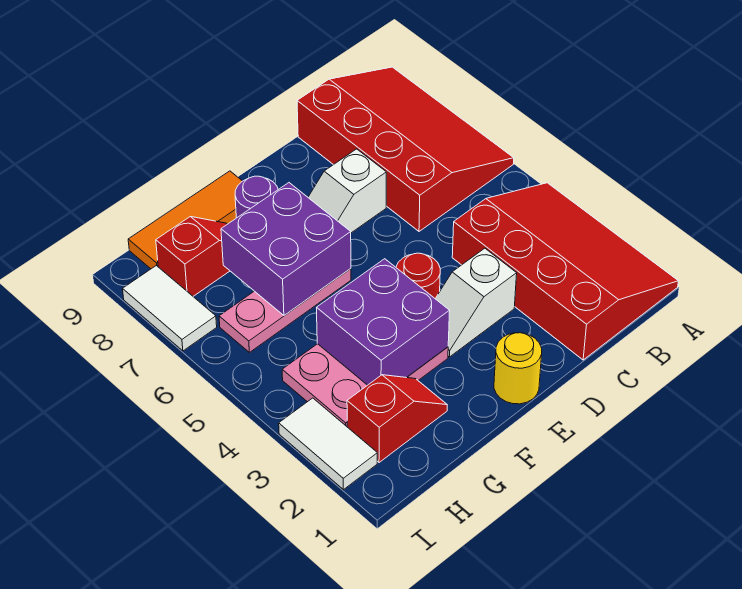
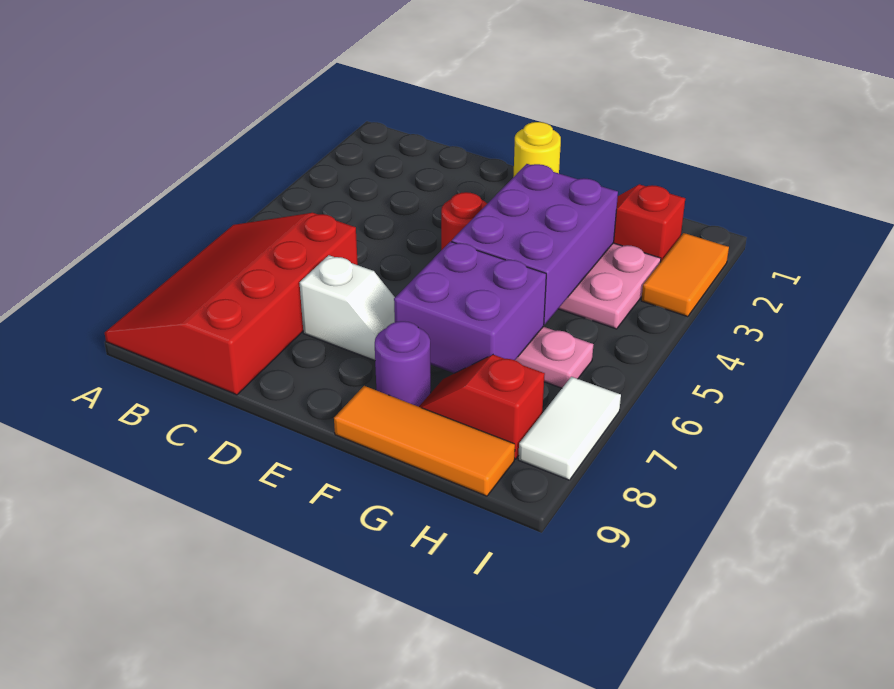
red 3x4 slope [452,183,678,360] -> none
white 1x2 slope [435,248,517,357] -> none
purple 2x2 brick [317,259,450,385] -> purple 2x3 brick [452,164,618,325]
white 1x2 tile [279,398,377,490] -> orange 1x2 tile [641,233,729,317]

